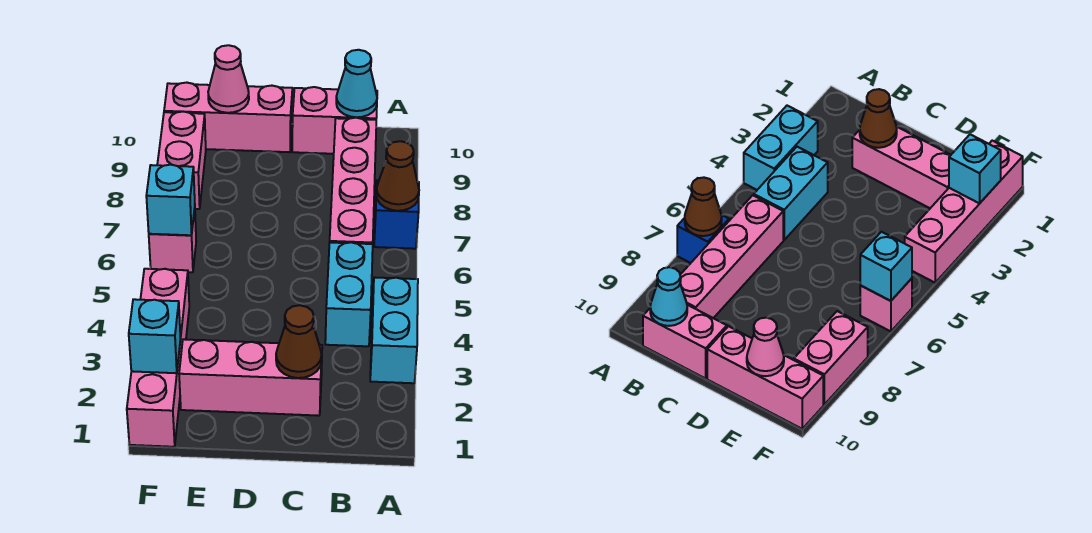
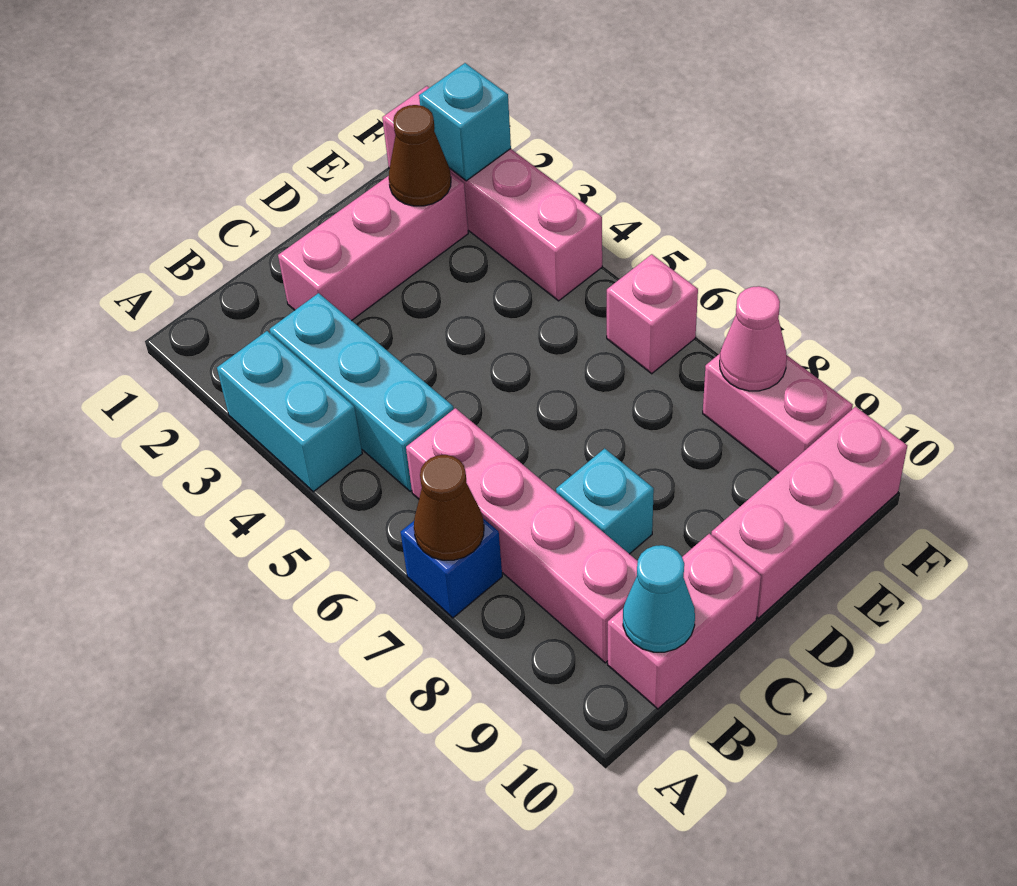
cyan 1x2 brick [325,242,373,346] -> cyan 1x3 brick [270,293,453,491]
brown 1x1 cone [276,305,322,378] -> brown 1x1 cone moved to [389,105,451,206]
pink 1x1 cone [208,45,249,113] -> pink 1x1 cone moved to [720,286,787,391]
cyan 1x1 brick [146,165,195,235] -> cyan 1x1 brick moved to [556,448,654,554]

